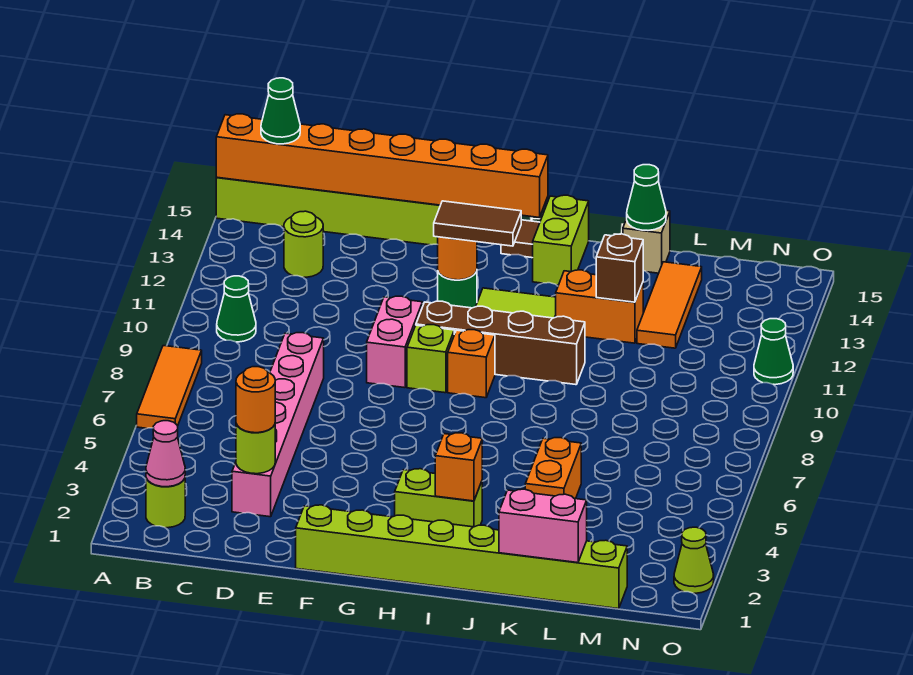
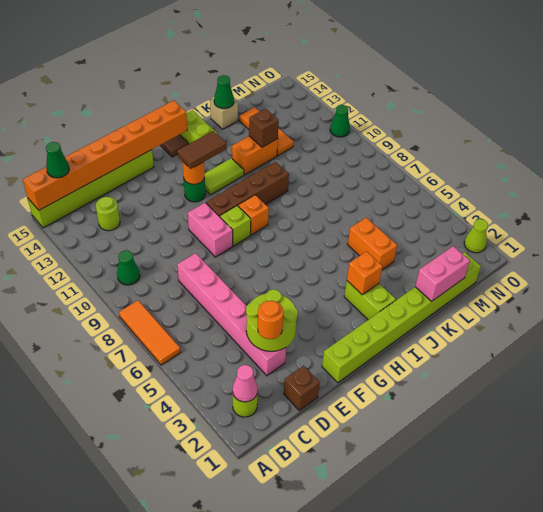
none -> brown 1x1 brick [284,366,320,411]
lime 1x1 round brick [236,424,275,474] -> lime 2x2 round brick [246,289,298,351]
lime 1x2 brick [395,469,482,527] -> lime 1x2 brick turned to [344,281,396,320]

